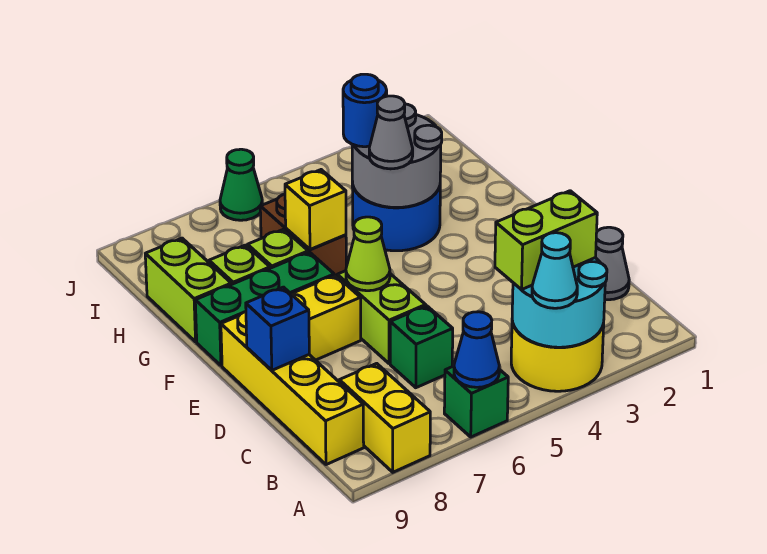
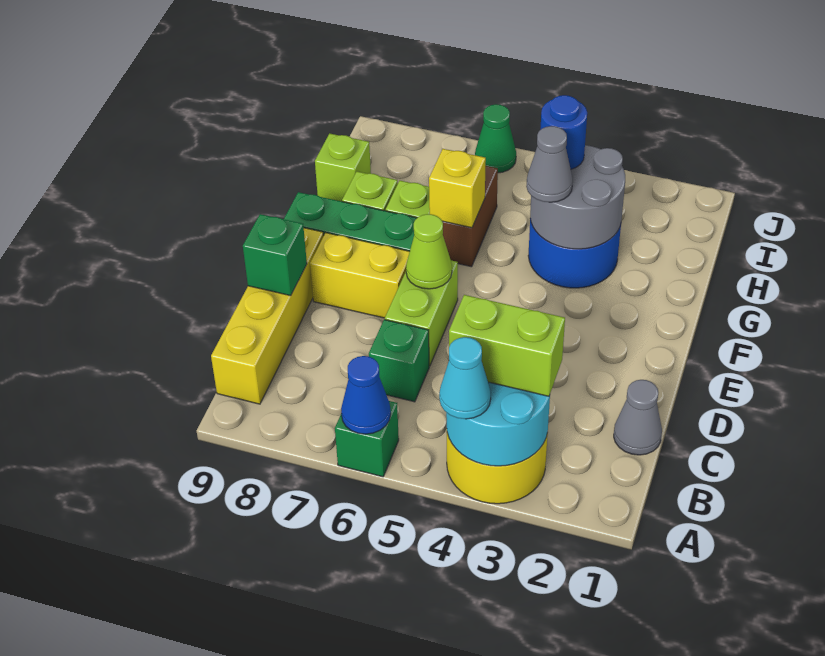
yellow 1x2 brick [339,363,430,472] -> none
blue 1x1 brick [246,287,309,370] -> green 1x1 brick [243,214,307,296]
lime 1x2 brick [145,238,231,342] -> lime 1x1 brick [315,133,371,201]

